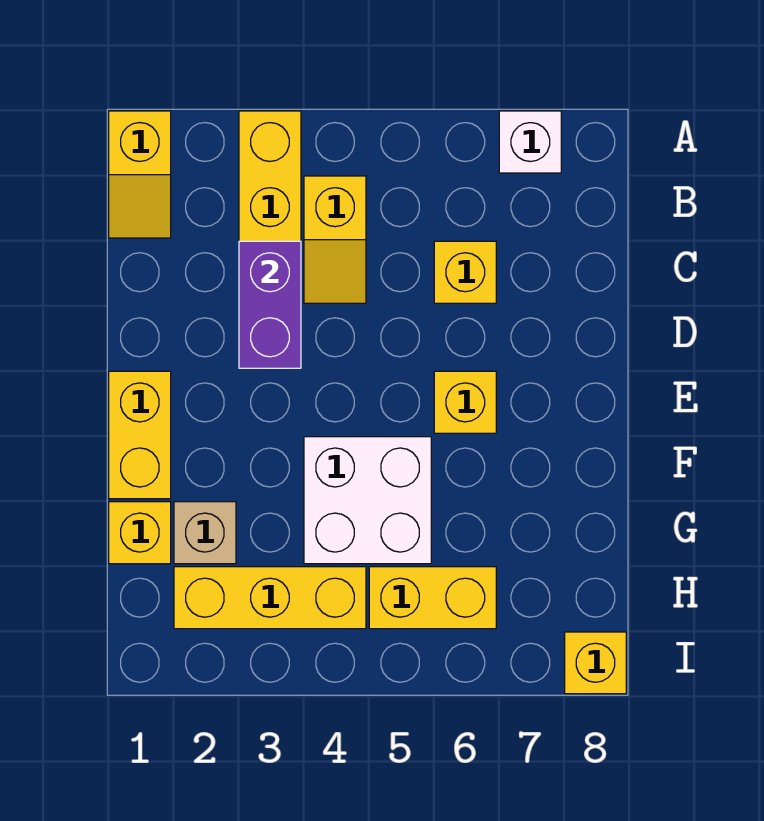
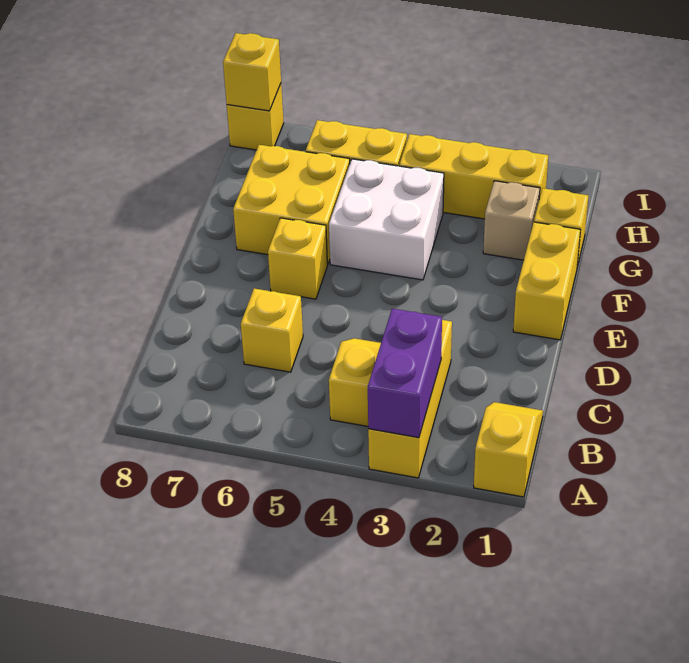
white 1x1 brick [499,111,561,173] -> none
purple 1x2 brick [239,241,301,368] -> purple 1x2 brick moved to [368,309,442,438]
none -> yellow 2x2 brick [233,145,350,264]
none -> yellow 1x1 brick [223,33,281,111]

